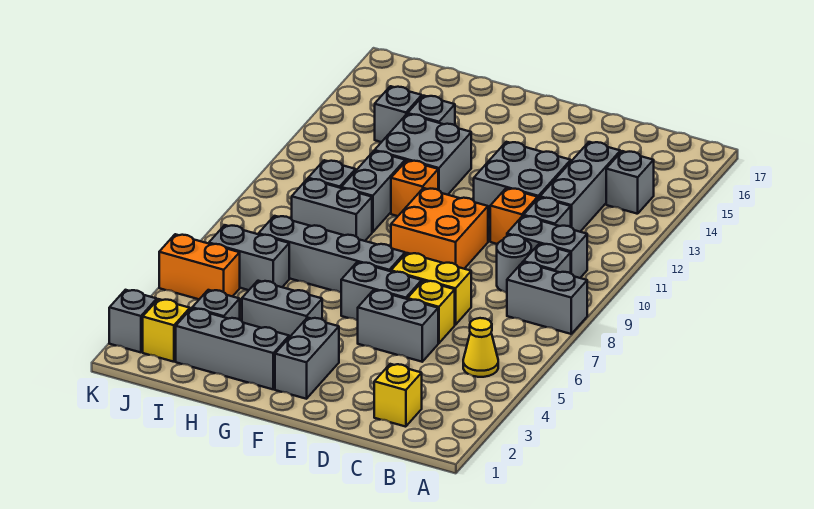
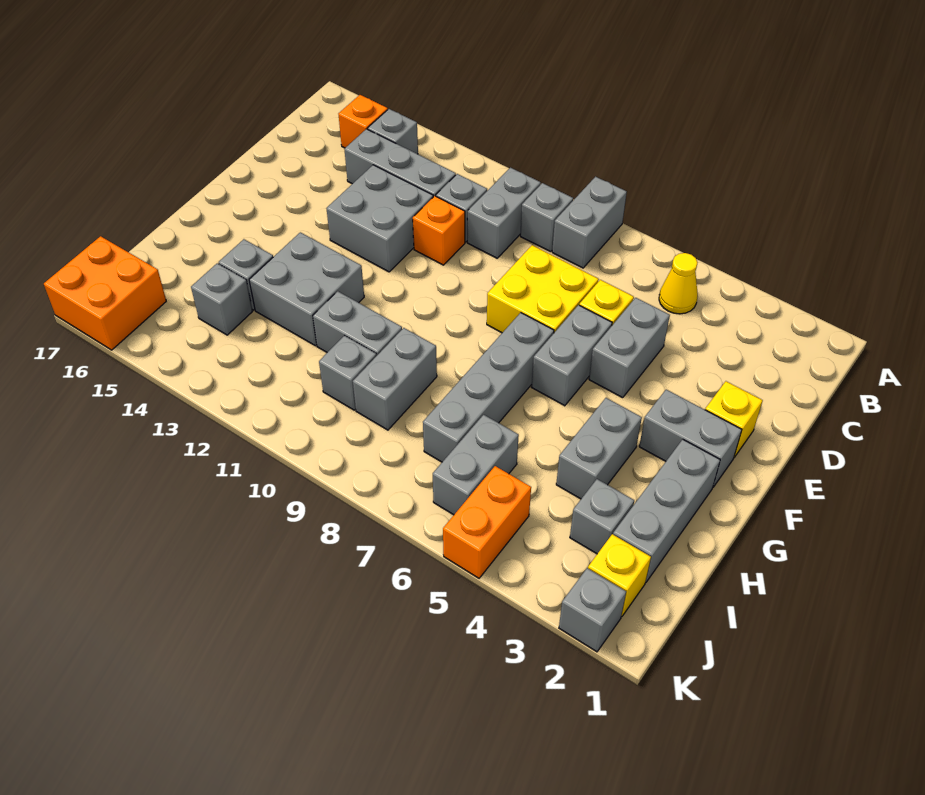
yellow 1x1 brick [374,364,422,427] -> yellow 1x1 brick moved to [705,381,763,457]
grey 1x1 round brick [497,235,531,293] -> none
yellow 1x2 brick [391,253,471,325] -> yellow 2x2 brick [487,245,599,333]
orange 2x2 brick [391,188,488,269] -> orange 2x2 brick moved to [44,236,166,350]
orange 1x1 brick [391,160,438,216] -> orange 1x1 brick moved to [339,95,388,148]

